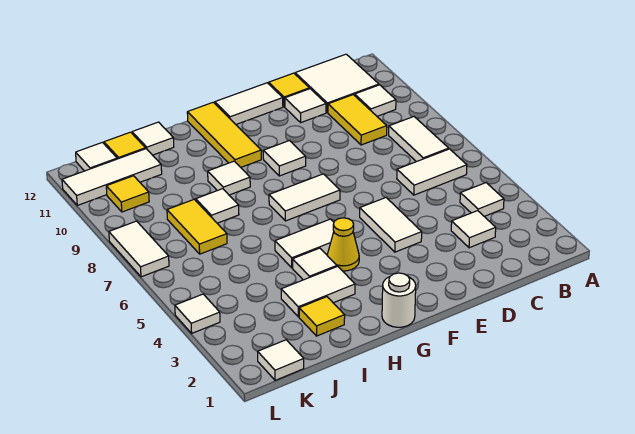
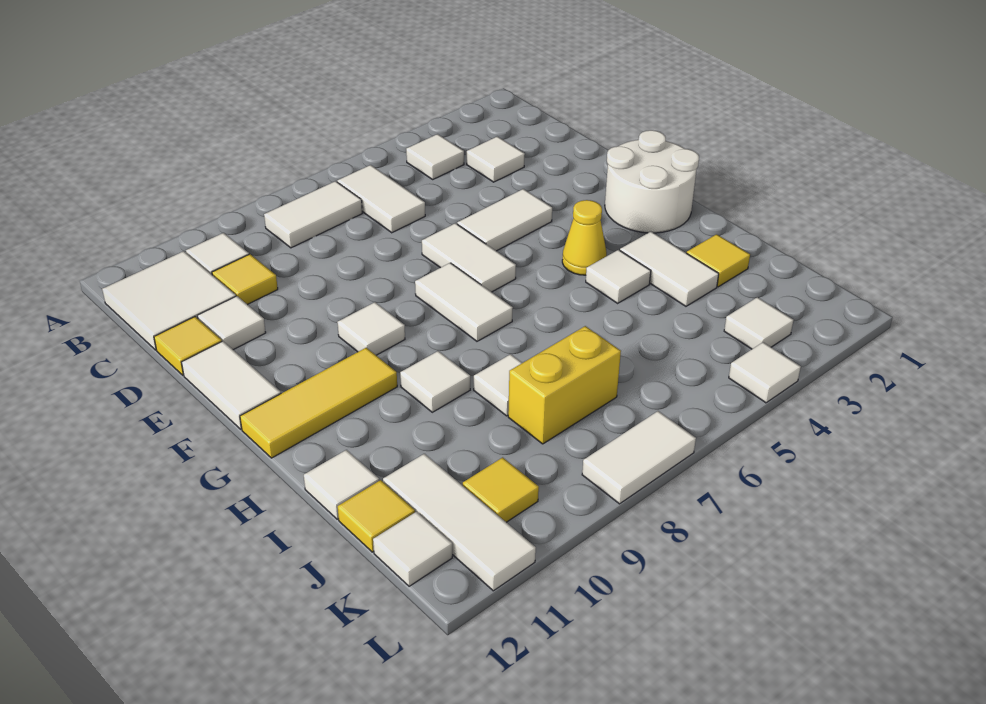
yellow 1x2 tile [328,95,387,145] -> yellow 1x1 tile [212,254,278,305]
white 1x1 round brick [382,273,416,327] -> white 2x2 round brick [605,130,699,233]
white 1x2 tile [275,219,334,268] -> white 1x2 tile moved to [422,223,516,292]
yellow 1x2 tile [167,199,227,254] -> yellow 1x2 brick [508,326,621,444]
white 1x1 tile [258,340,304,380] -> white 1x1 tile moved to [724,297,793,349]

